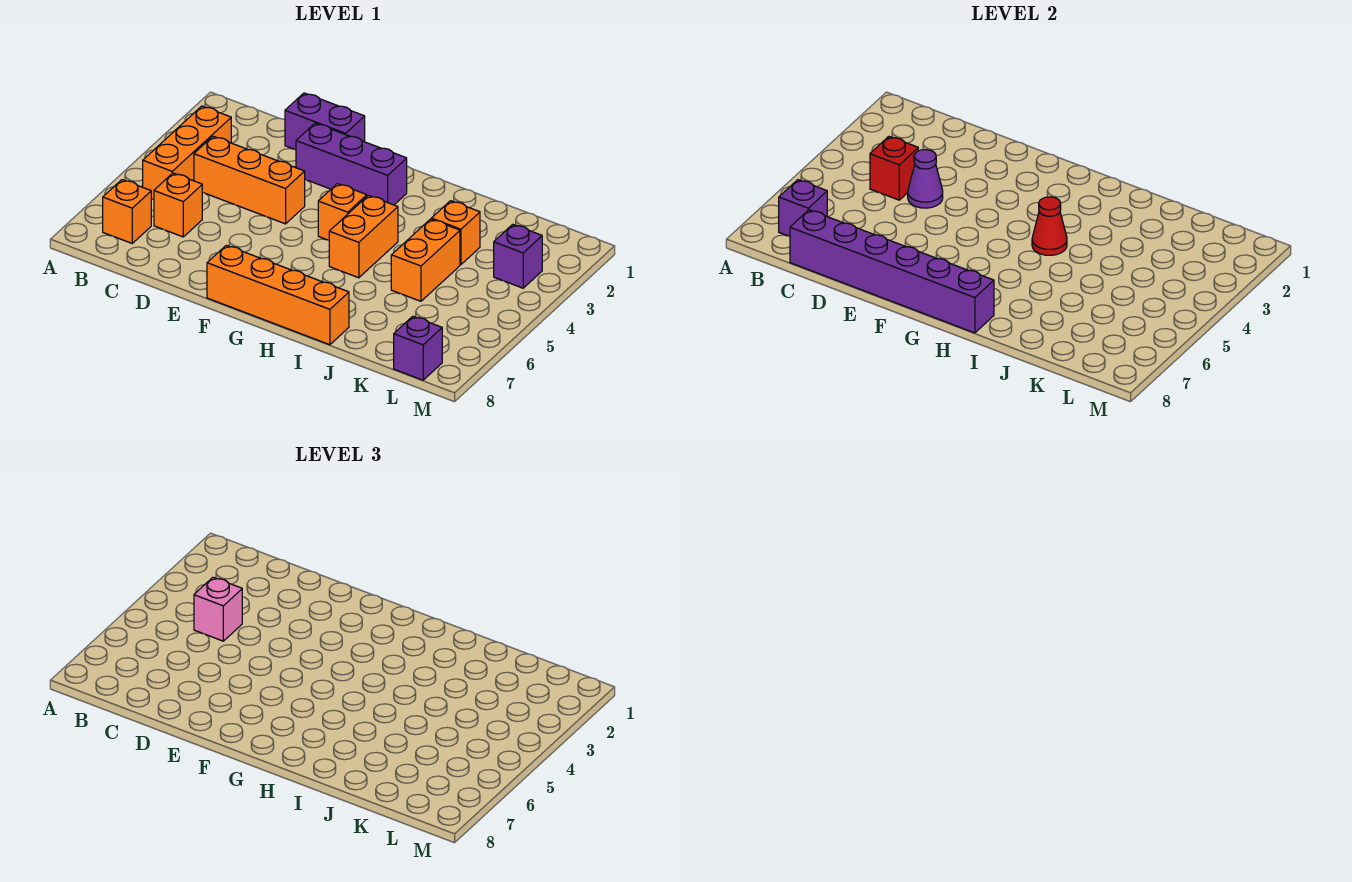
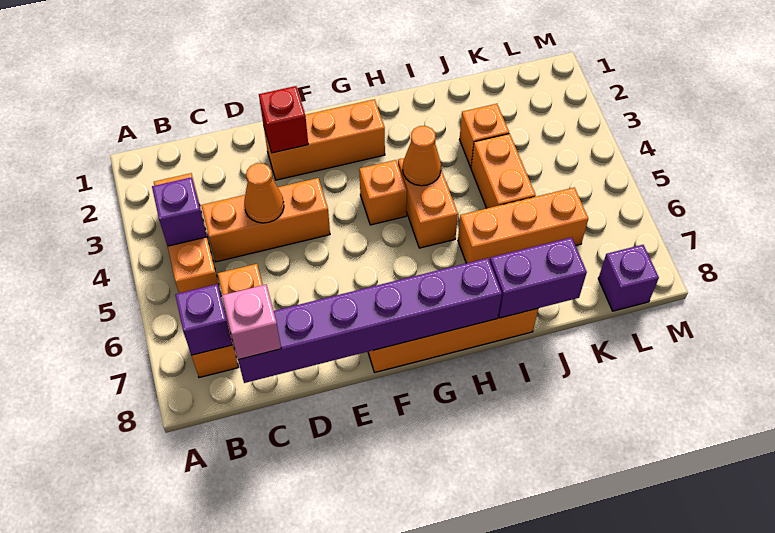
red 1x1 brick [870,136,918,200] -> red 1x1 brick moved to [259,86,308,153]
pink 1x1 brick [194,577,242,641] -> pink 1x1 brick moved to [222,285,281,360]
purple 1x2 brick [285,93,365,150] -> purple 1x2 brick moved to [490,237,587,318]
purple 1x1 cone [908,150,943,208] -> orange 1x1 cone [244,163,284,223]
purple 1x3 brick [296,123,407,205] -> orange 1x3 brick [264,99,385,180]
red 1x1 cone [1032,197,1067,255] -> orange 1x1 cone [403,126,441,186]
none -> orange 1x3 brick [458,188,588,263]
purple 1x1 brick [494,224,542,288] -> purple 1x1 brick moved to [152,177,207,246]

